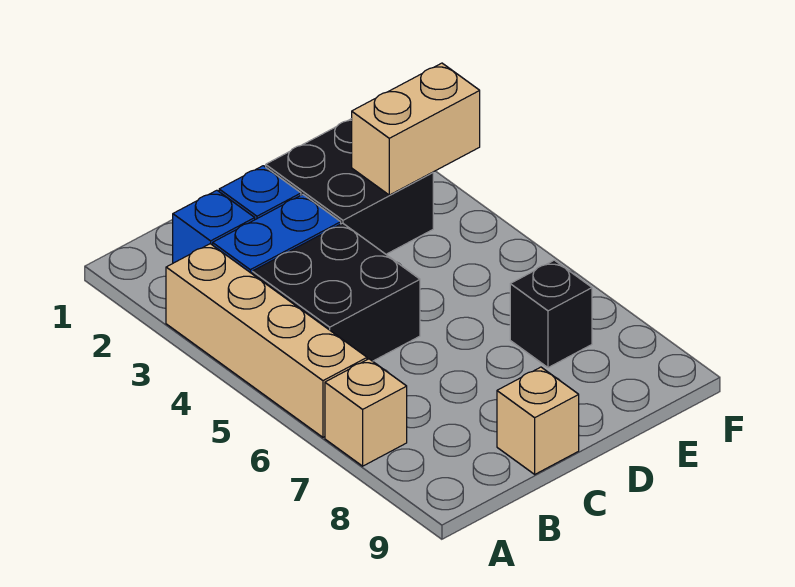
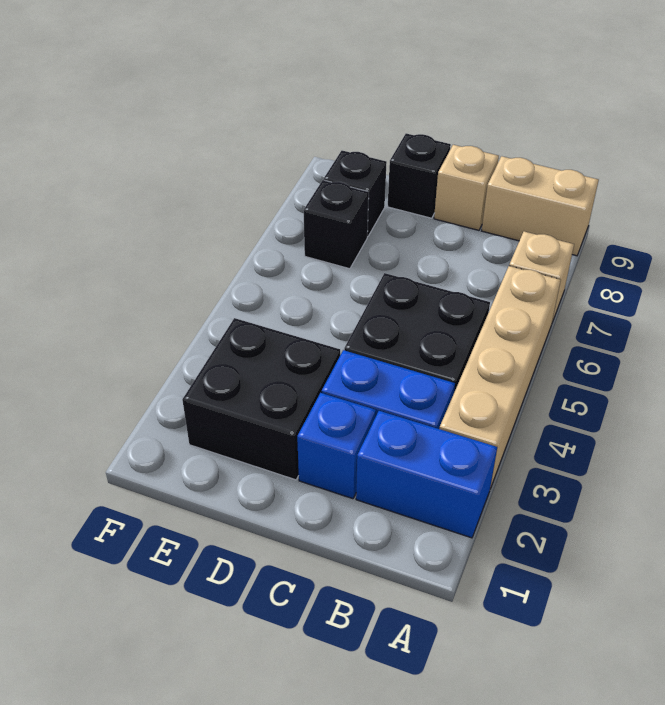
blue 1x1 brick [173,190,255,263] -> blue 1x2 brick [356,411,497,538]
none -> black 1x1 brick [388,133,451,218]
tan 1x2 brick [352,63,480,195] -> tan 1x2 brick moved to [482,156,599,256]
none -> black 1x1 brick [324,151,387,237]

